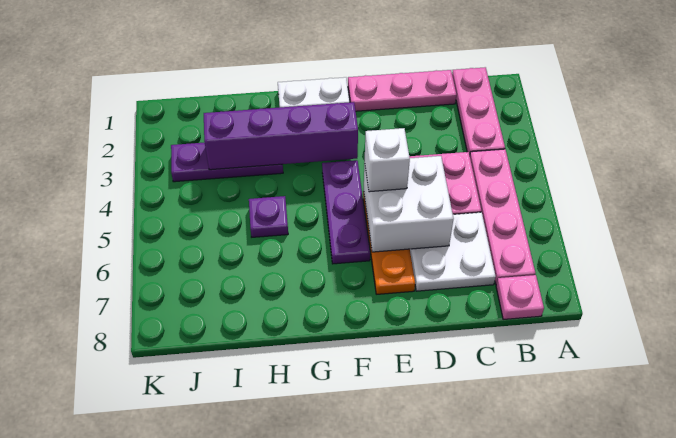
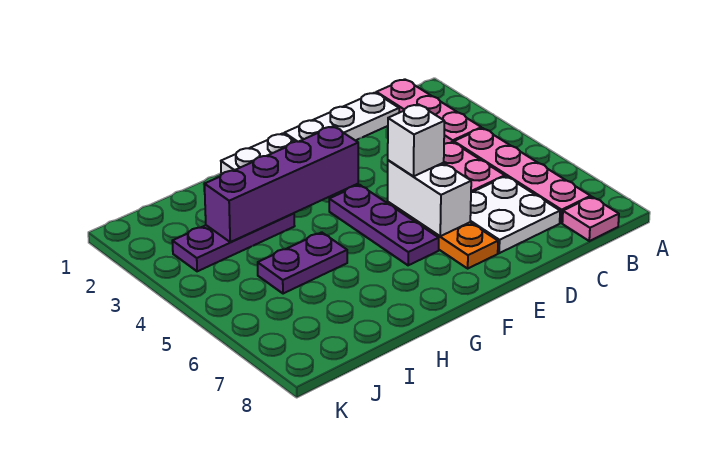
pink 1x3 plate [348,70,456,111] -> white 1x3 plate [284,93,399,142]
white 2x2 brick [364,156,453,252] -> white 1x2 brick [388,160,471,236]
purple 1x1 plate [249,196,288,237] -> purple 1x2 plate [258,232,347,294]

